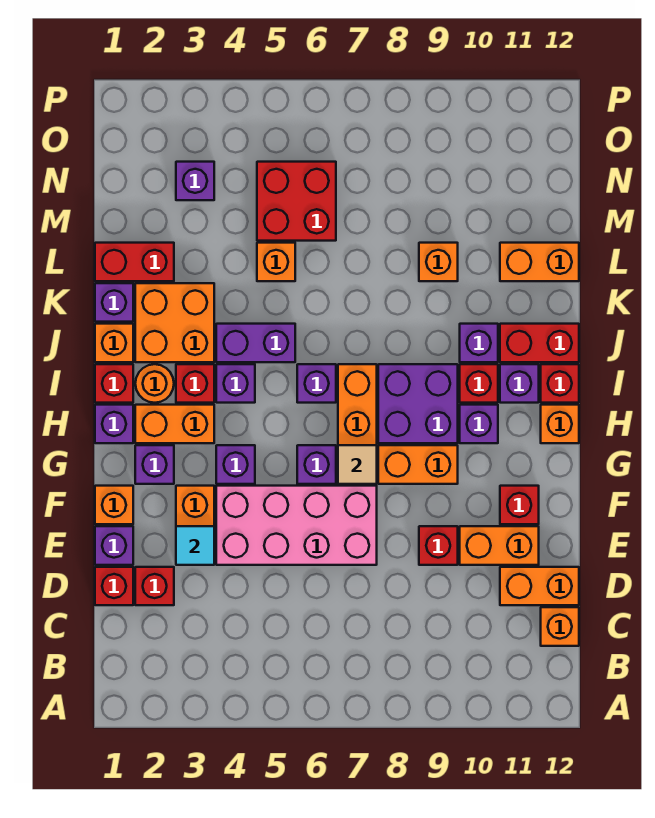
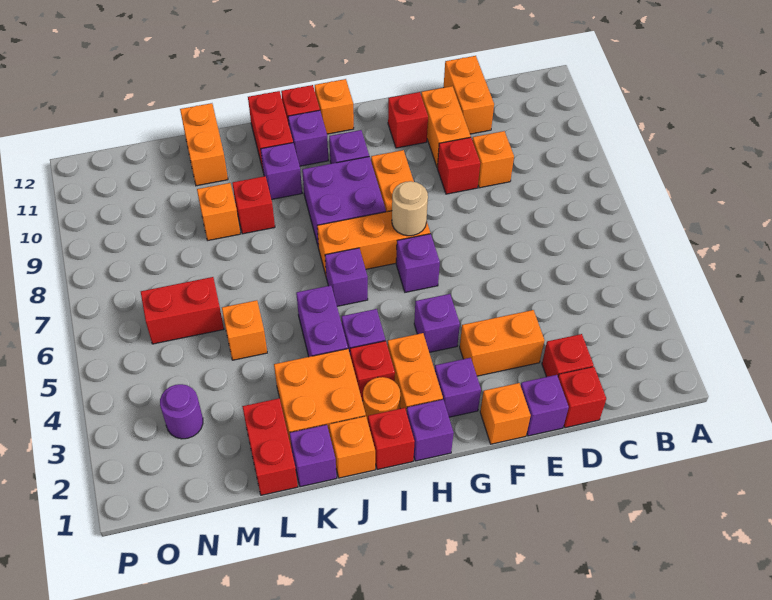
orange 1x1 brick [541,607,579,646] -> orange 1x1 brick moved to [472,131,514,188]
cyan 1x1 tile [176,526,214,565] -> none
pink 2x4 brick [216,486,377,565] -> none
tan 1x1 tile [338,445,377,484] -> tan 1x1 round brick [392,181,428,236]
red 1x1 brick [460,364,498,403] -> red 1x1 brick moved to [232,176,275,234]
red 2x2 brick [257,162,336,241] -> red 1x2 brick [141,277,224,344]
purple 1x1 brick [176,162,214,200] -> purple 1x1 round brick [160,384,203,439]

